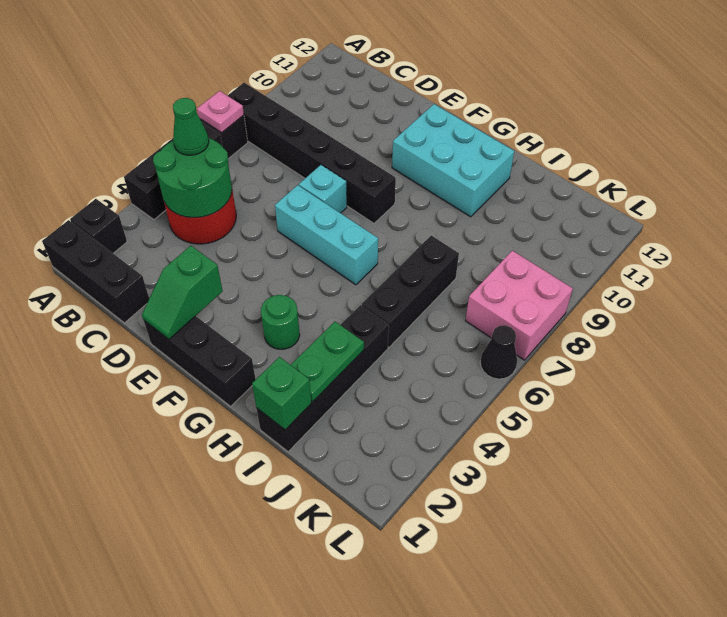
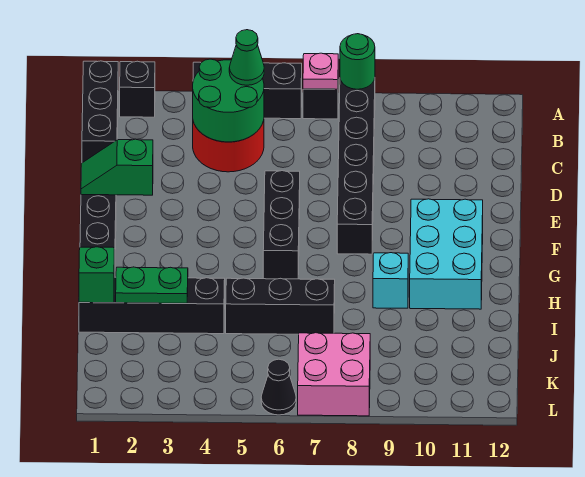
cyan 1x3 brick [275,185,378,285] -> black 1x3 brick [263,171,300,279]
cyan 1x1 brick [299,165,347,213] -> cyan 1x1 brick moved to [373,253,408,308]
green 1x1 round brick [261,295,300,349] -> green 1x1 round brick moved to [340,34,375,89]

